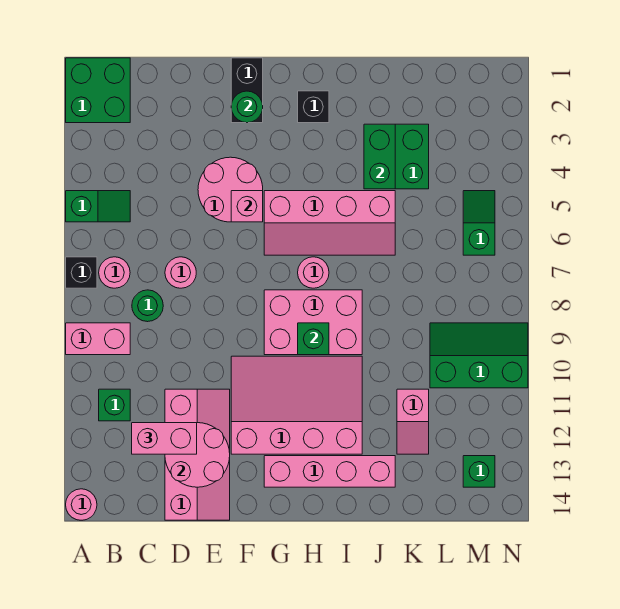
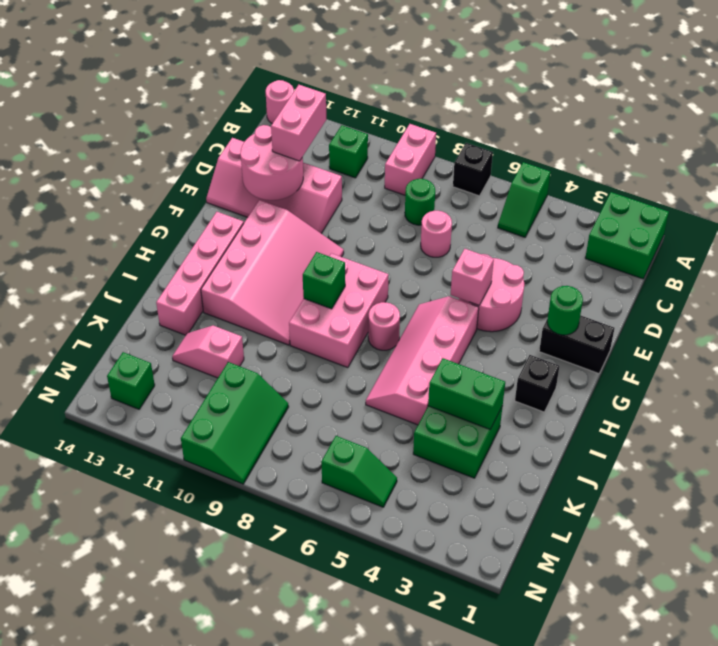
pink 1x1 round brick [99,257,130,288] -> none

